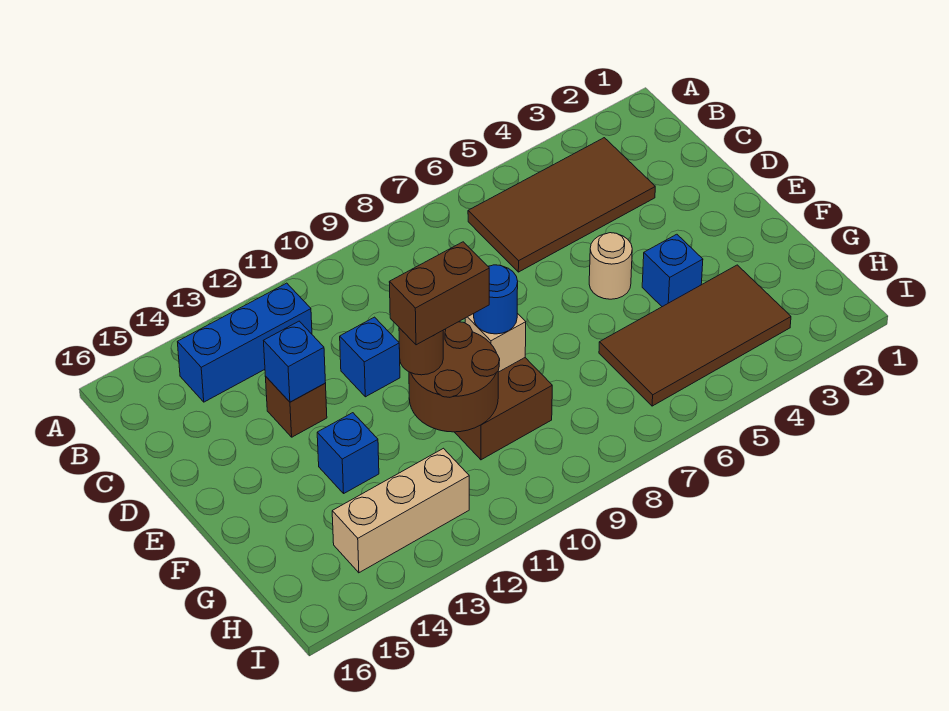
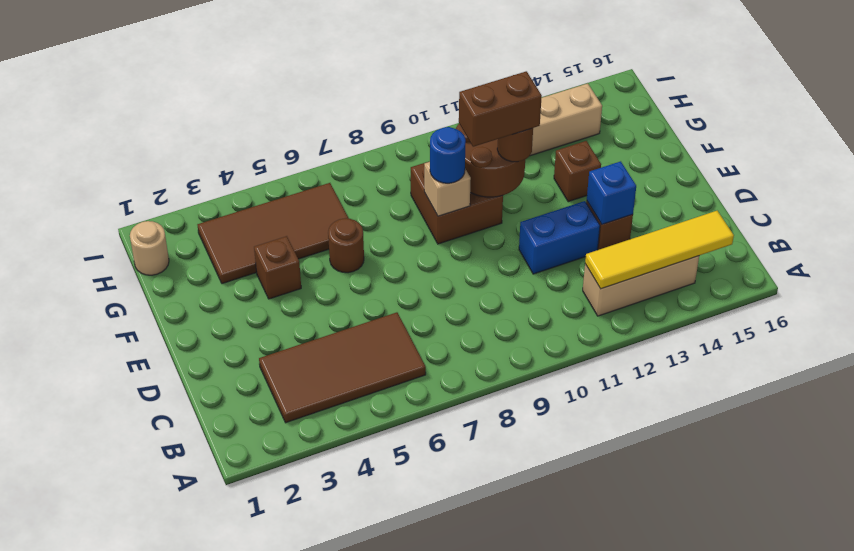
blue 1x3 brick [178,283,312,402] -> tan 1x3 brick [583,256,699,316]
none -> yellow 1x4 tile [585,211,734,289]
blue 1x1 brick [340,317,400,397] -> blue 1x2 brick [519,201,600,274]
tan 1x1 round brick [589,233,632,299] -> tan 1x1 round brick moved to [130,221,169,275]
blue 1x1 brick [642,234,703,307] -> brown 1x1 brick [254,236,301,299]
none -> brown 1x1 round brick [328,218,364,273]
blue 1x1 brick [317,413,379,493] -> brown 1x1 brick [554,141,601,202]

